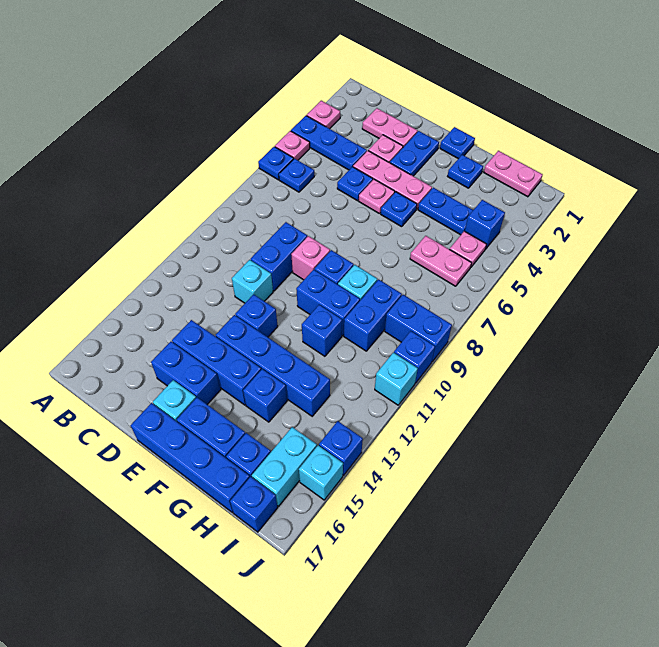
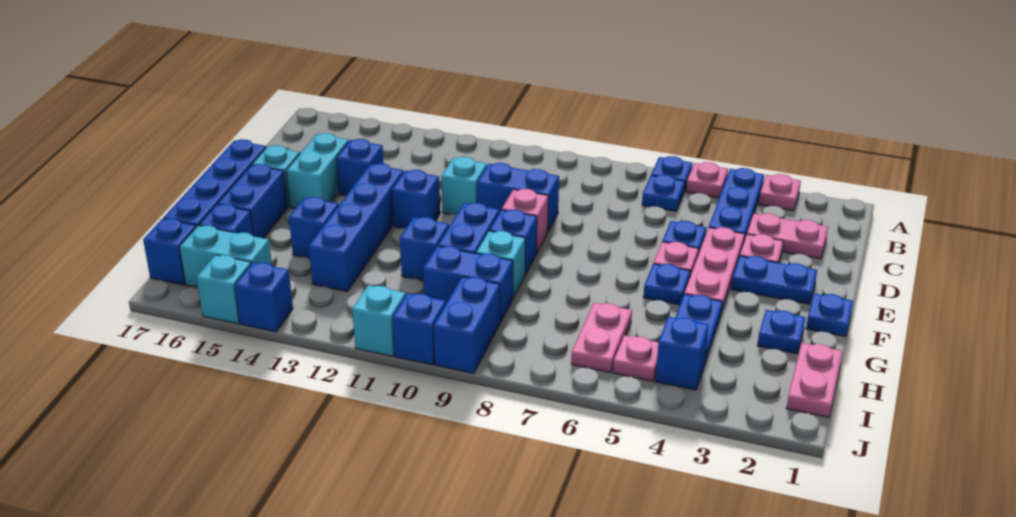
pink 1x2 plate [362,108,418,147] -> pink 1x2 plate turned to [747,213,828,259]
blue 1x3 brick [172,320,261,405] -> blue 1x1 brick [336,139,384,195]
blue 1x2 brick [151,342,221,404] -> cyan 1x2 brick [286,133,349,208]

